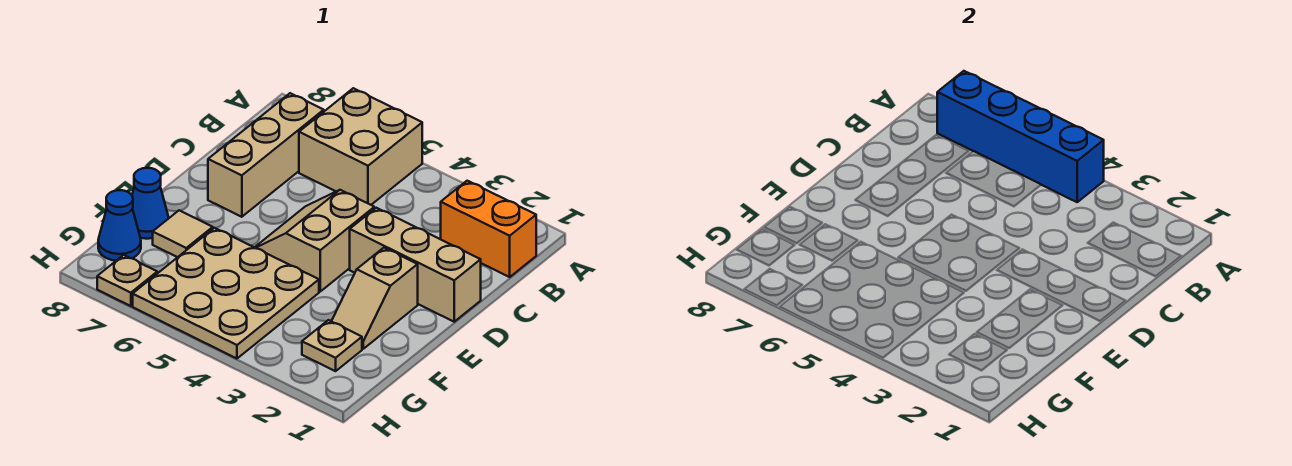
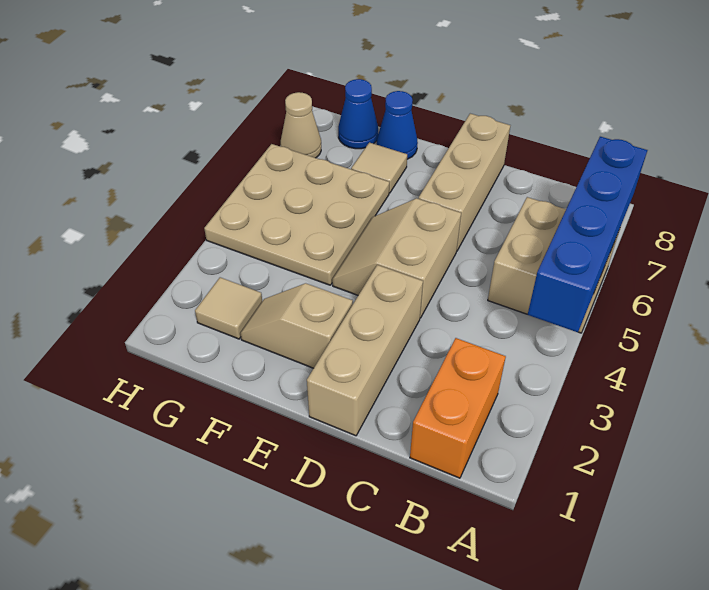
tan 1x3 brick [208,93,324,217] -> tan 1x3 brick turned to [419,114,510,250]
tan 2x2 slope [255,190,374,291] -> tan 2x2 slope turned to [332,198,461,318]
tan 1x1 plate [302,320,362,371] -> tan 1x1 tile [195,277,262,339]
tan 1x1 plate [97,255,157,306] -> tan 1x1 cone [281,92,321,158]

